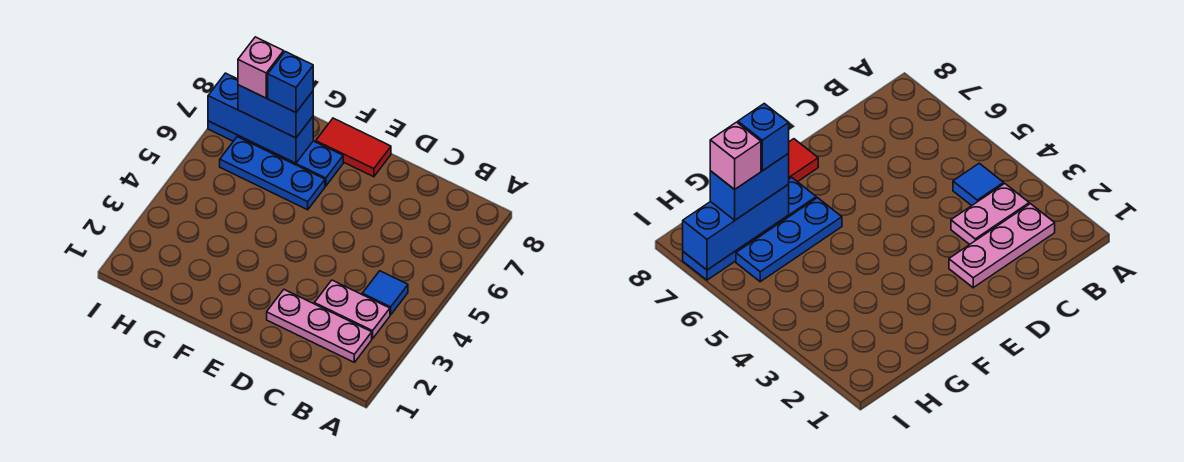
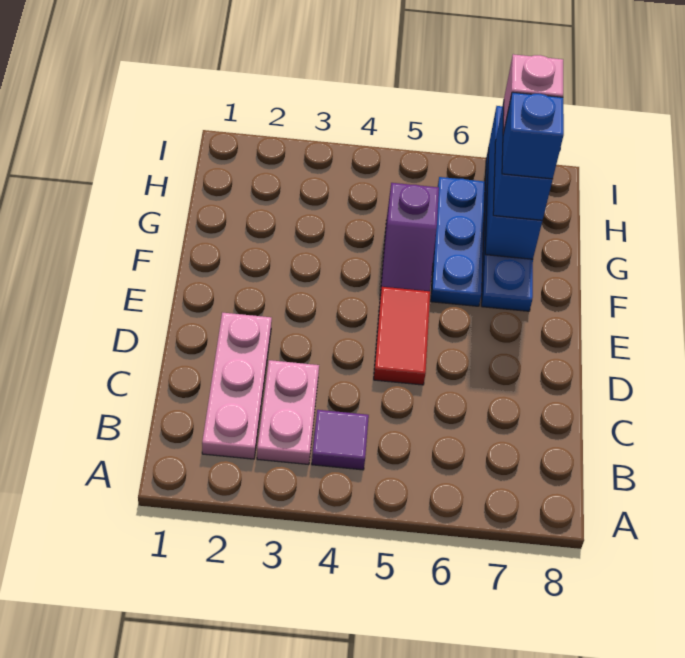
blue 1x1 tile [362,271,408,315] -> purple 1x1 tile [312,410,369,470]
red 1x2 tile [316,118,391,177] -> red 1x2 tile moved to [374,287,430,385]
none -> purple 1x2 slope [380,183,439,295]

